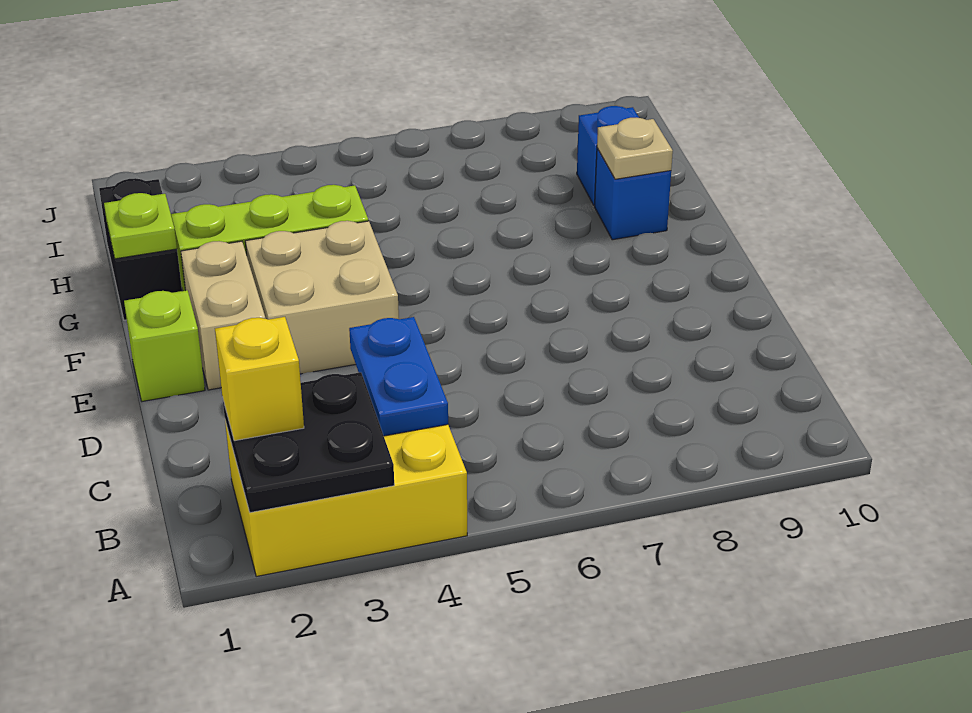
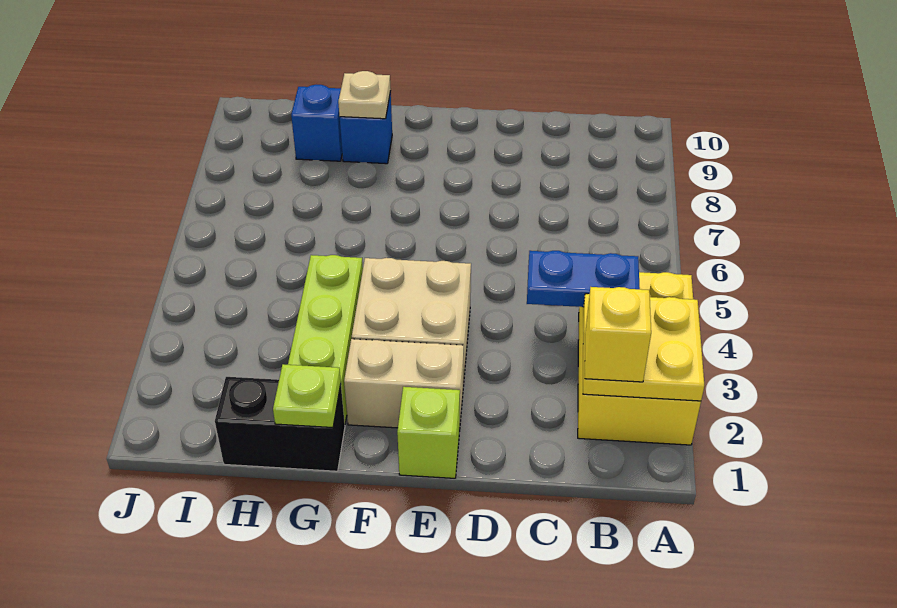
black 2x2 plate [222,372,394,513] -> yellow 2x2 plate [583,294,704,401]

